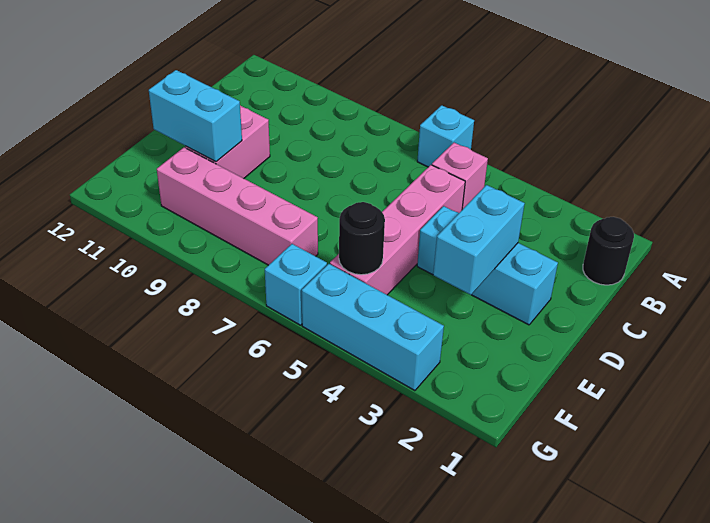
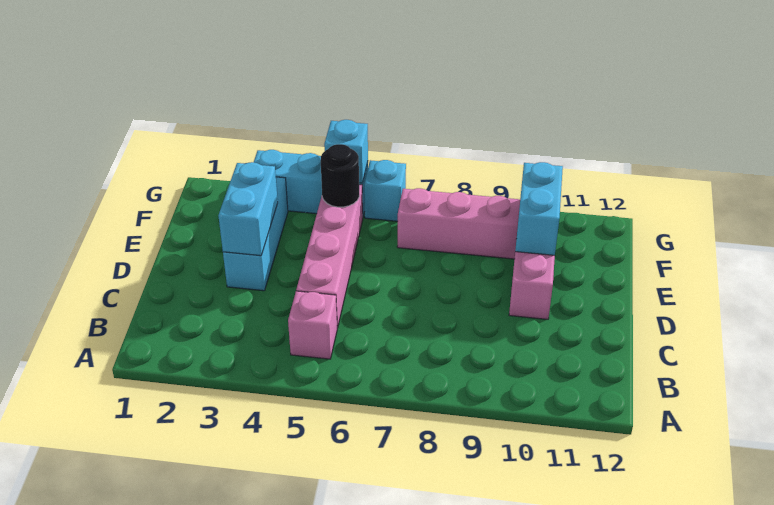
cyan 1x1 brick [417,105,474,167] -> cyan 1x1 brick moved to [324,120,368,183]
black 1x1 round brick [583,217,634,285] -> none
cyan 1x3 brick [417,206,558,325] -> cyan 1x3 brick turned to [223,177,288,291]
cyan 1x2 brick [149,70,242,162] -> cyan 1x2 brick turned to [515,162,563,255]

